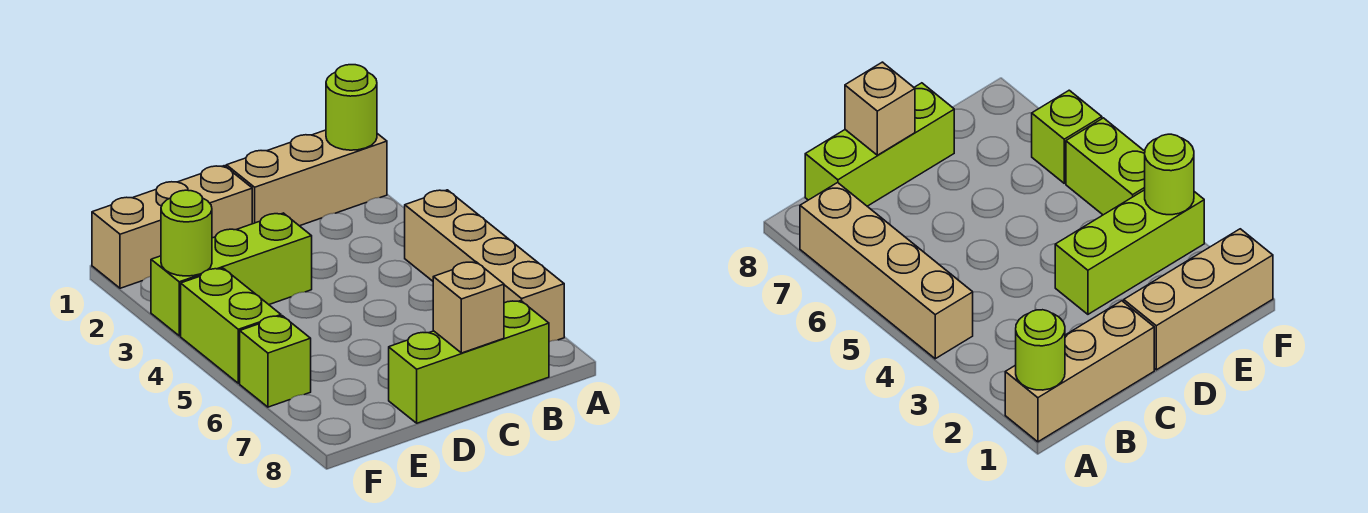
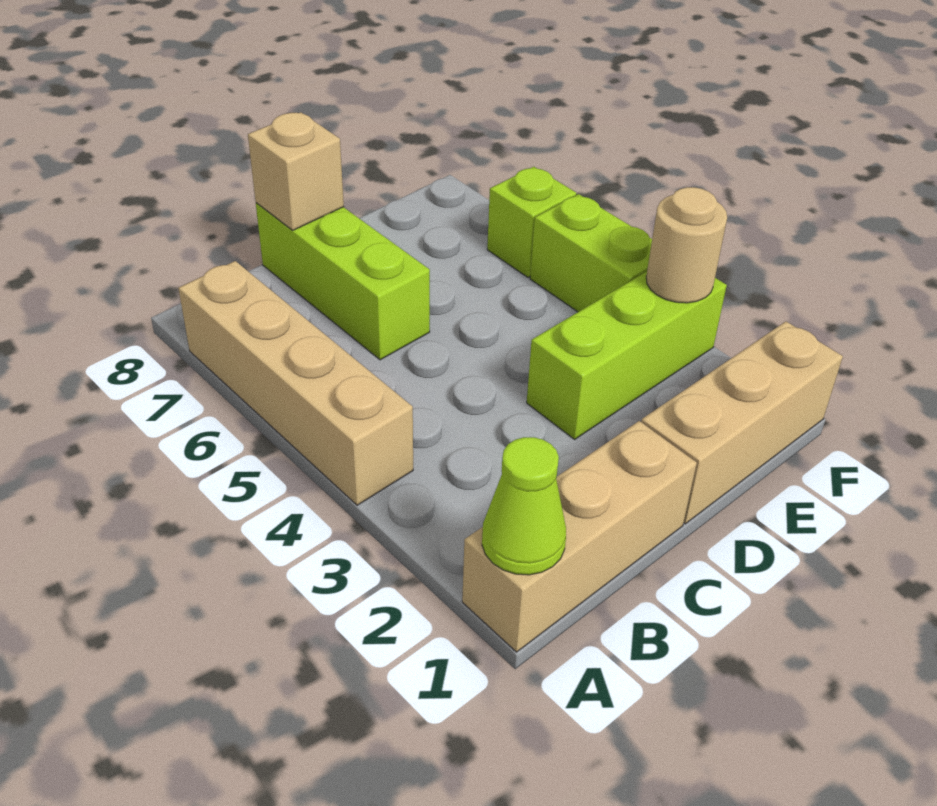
lime 1x1 round brick [326,65,377,150] -> lime 1x1 cone [482,437,566,575]
lime 1x3 brick [389,301,549,423] -> lime 1x3 brick turned to [256,203,430,360]
lime 1x1 round brick [161,190,212,276] -> tan 1x1 round brick [646,187,727,303]

